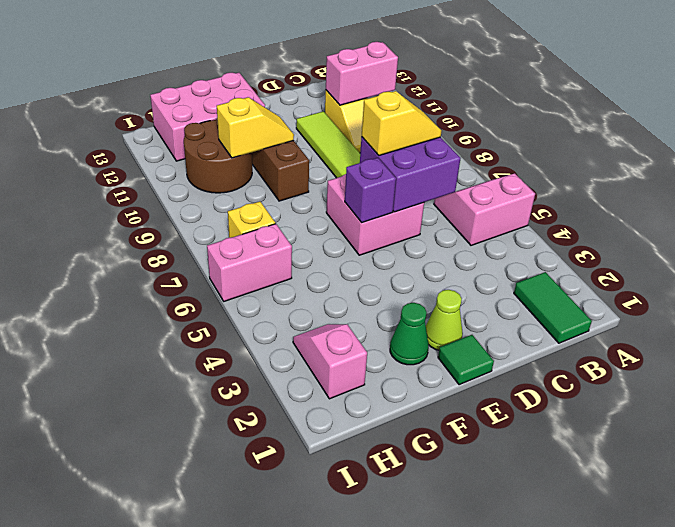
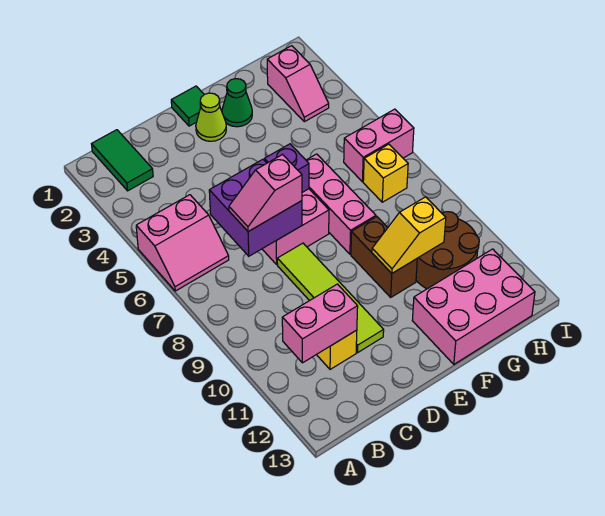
yellow 1x2 slope [362,91,442,155] -> pink 1x2 slope [229,155,302,232]
none -> pink 1x3 brick [306,154,376,254]

